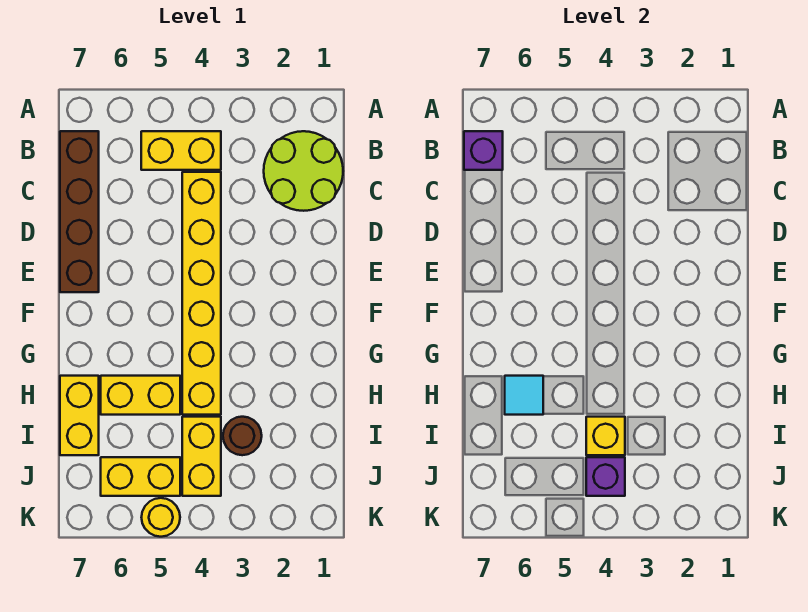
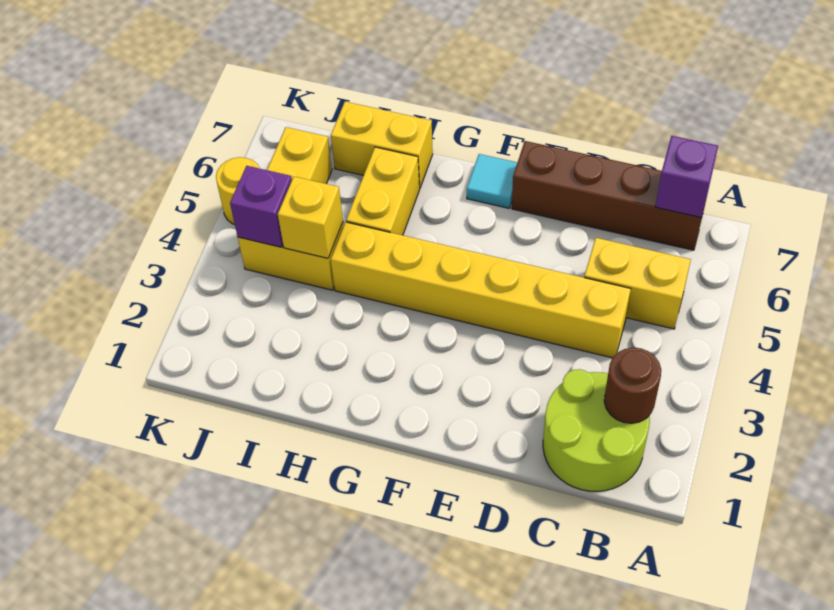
yellow 1x2 brick [141,131,221,170] -> yellow 1x2 brick turned to [584,238,691,329]
cyan 1x1 tile [505,376,543,415] -> cyan 1x1 tile moved to [467,154,517,208]
brown 1x1 round brick [223,417,262,455] -> brown 1x1 round brick moved to [604,348,661,423]

